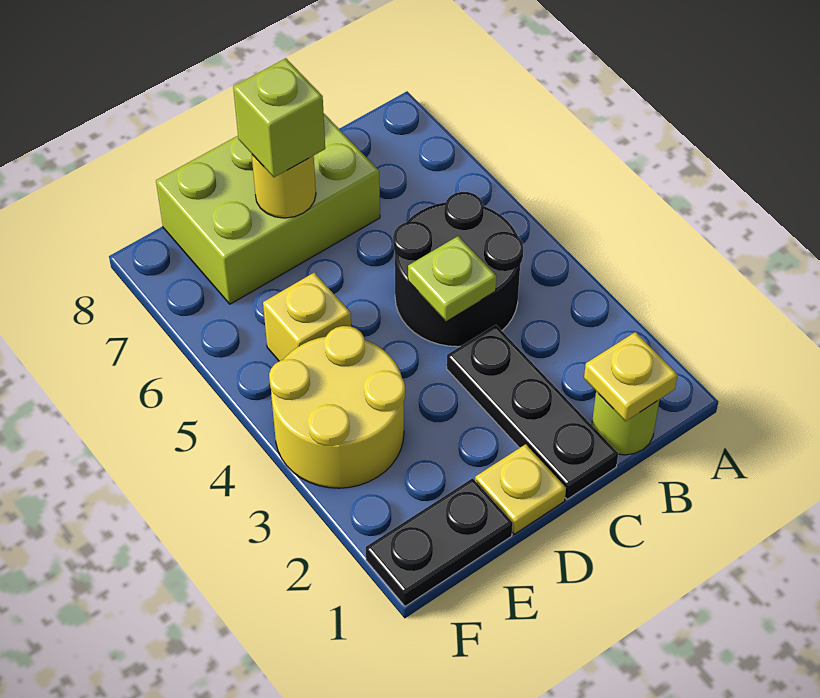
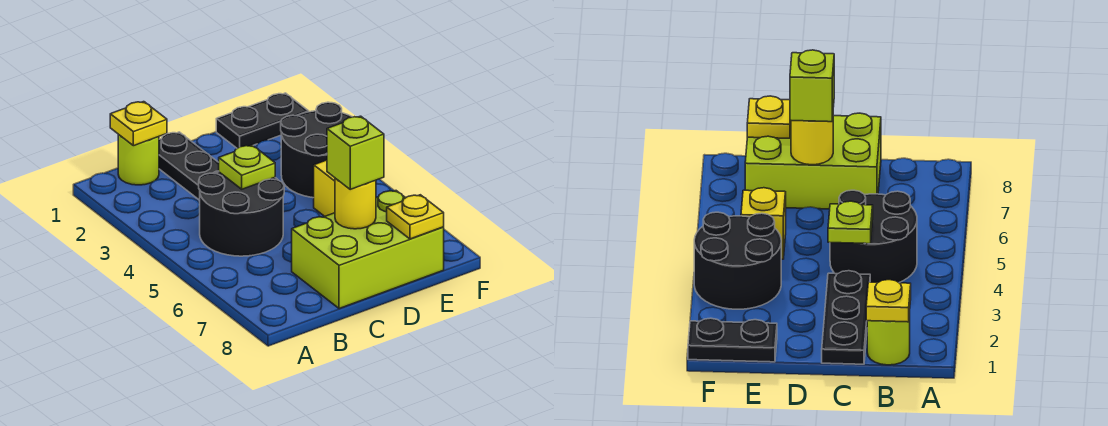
yellow 1x1 plate [475,444,566,534] -> yellow 1x1 plate moved to [387,195,444,239]
yellow 2x2 round brick [269,326,405,488] -> black 2x2 round brick [281,102,352,198]

